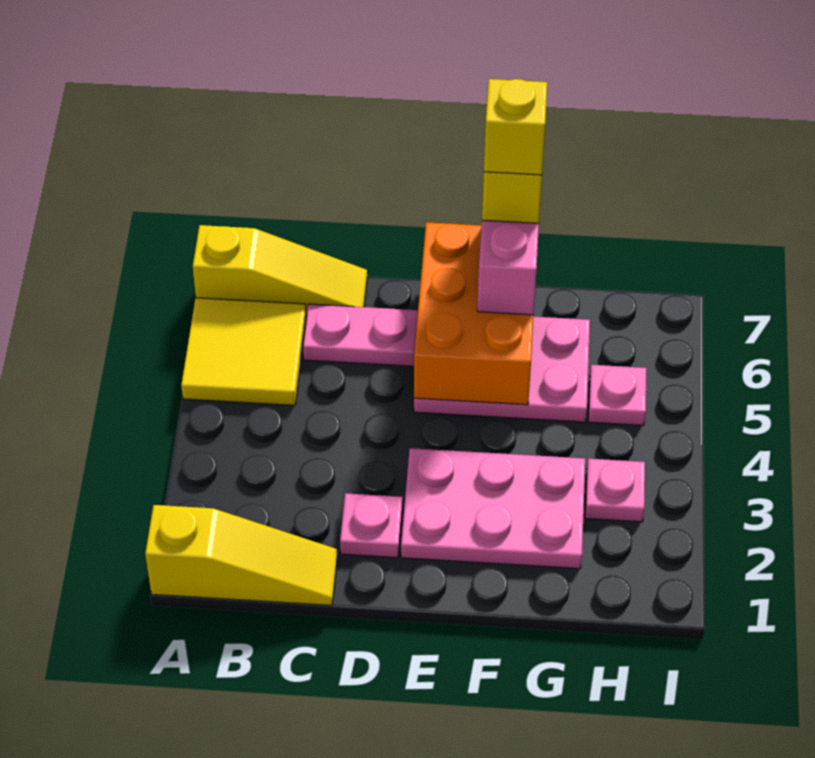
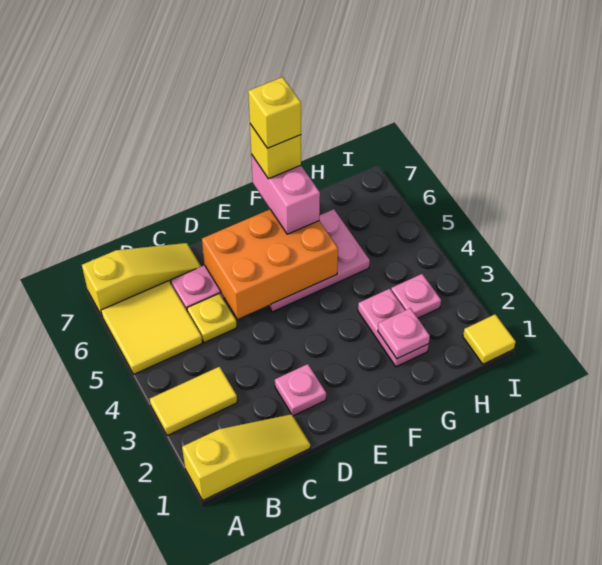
none -> yellow 1x2 tile [150,367,237,436]
none -> yellow 1x1 plate [187,293,237,343]
pink 2x3 plate [401,448,585,569] -> pink 1x2 plate [358,289,429,367]
orange 2x3 brick [414,222,534,405] -> orange 2x3 brick turned to [202,209,338,319]
pink 1x1 plate [589,365,647,425] -> pink 1x1 plate moved to [378,308,430,359]
none -> yellow 1x1 tile [463,314,516,364]

